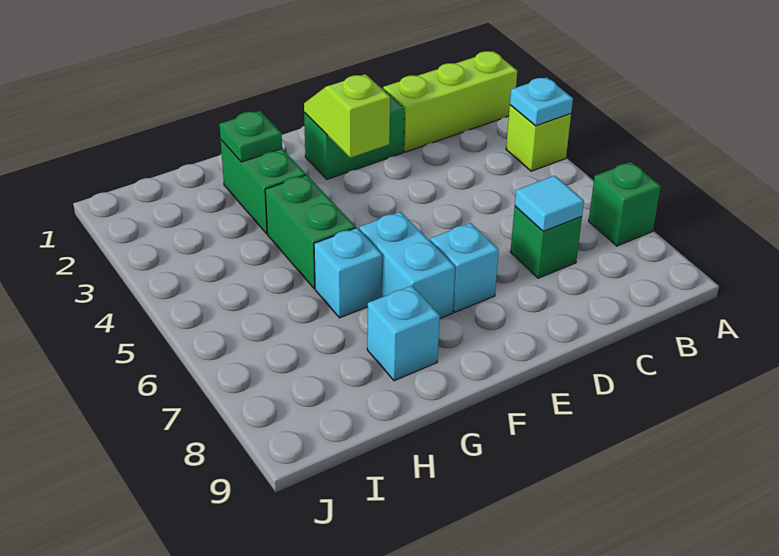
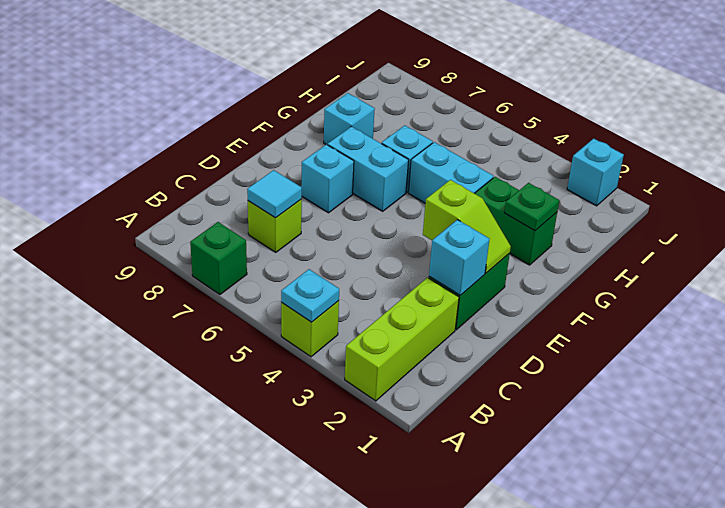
green 1x1 brick [511,206,582,278] -> lime 1x1 brick [248,199,302,252]
none -> cyan 1x1 brick [429,220,489,295]
green 1x2 brick [265,175,356,289] -> cyan 1x2 brick [409,142,494,203]
none -> cyan 1x1 brick [567,139,624,206]

